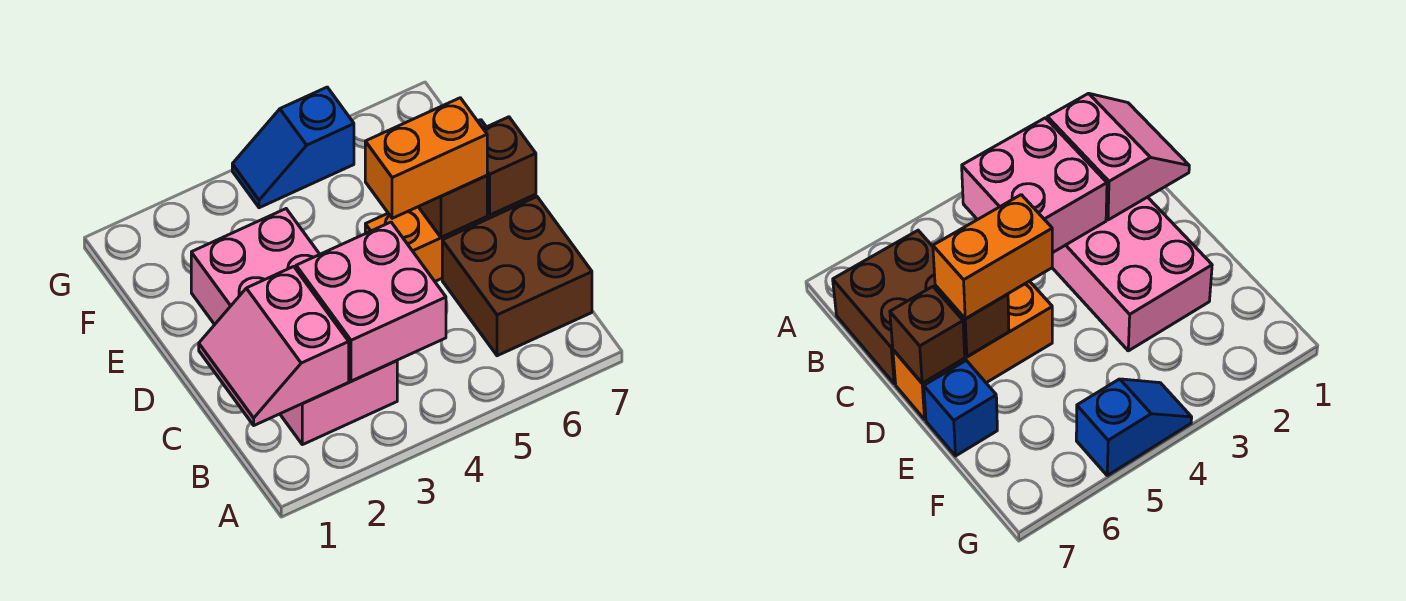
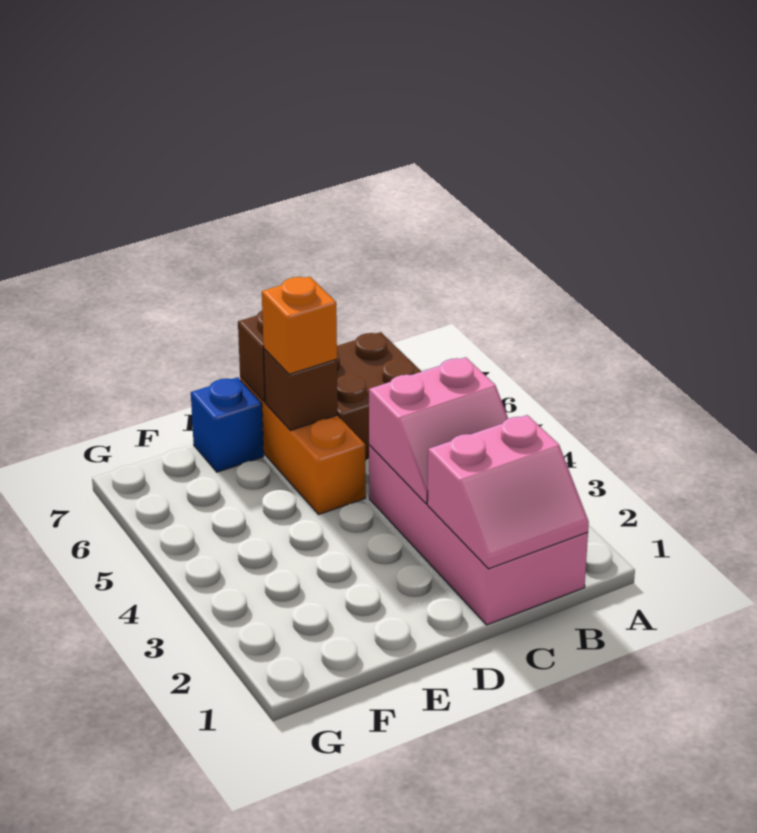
pink 2x4 brick [191,209,397,445] -> pink 2x4 brick turned to [369,445,588,625]
pink 2x2 brick [296,222,446,381] -> pink 2x2 slope [369,357,508,504]
orange 1x2 brick [365,98,487,218] -> orange 1x1 brick [262,277,337,374]
blue 1x2 slope [232,87,354,208] -> none

